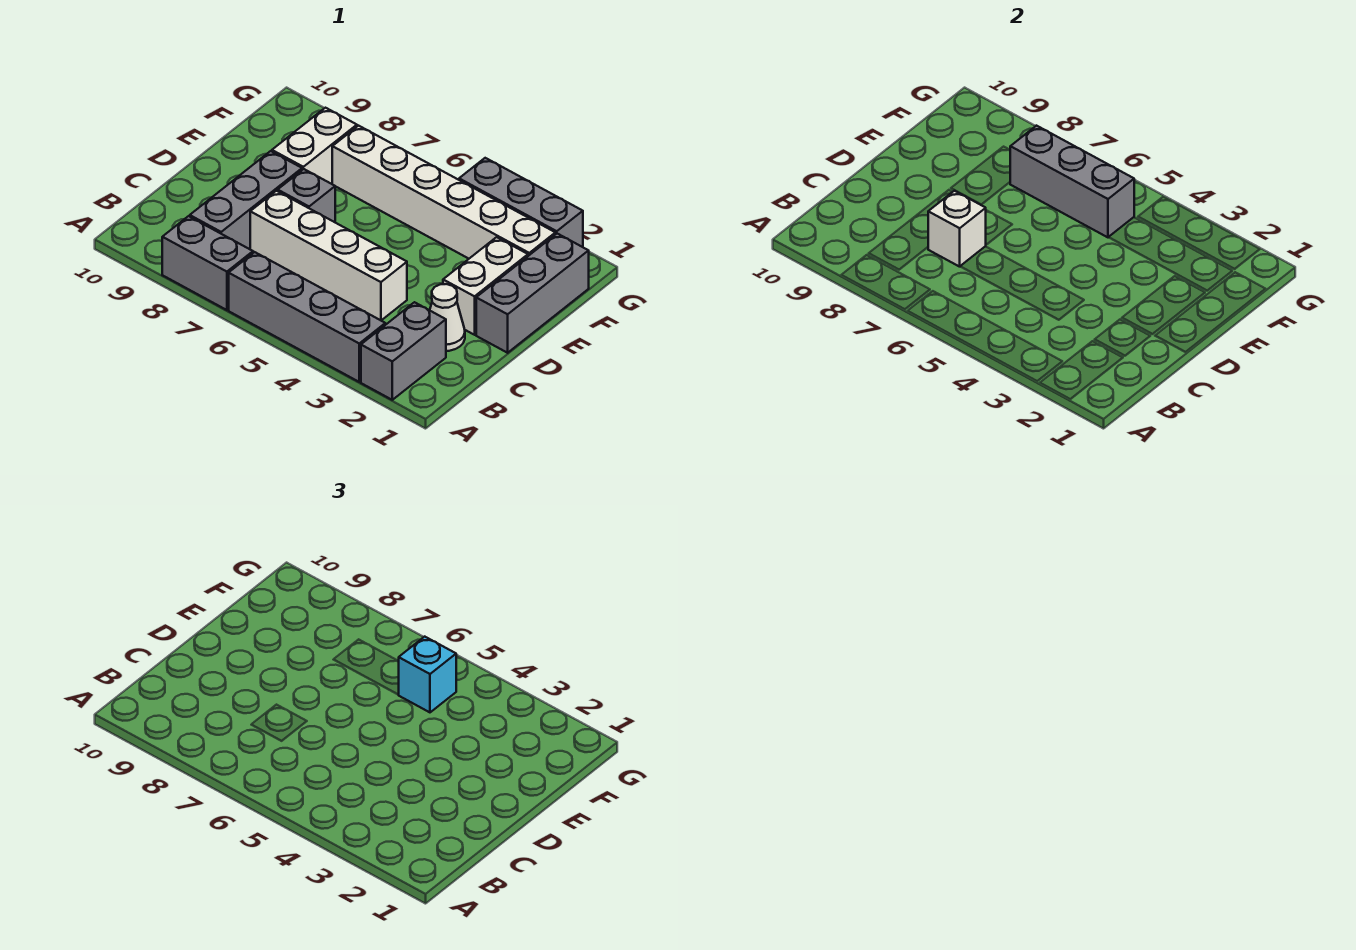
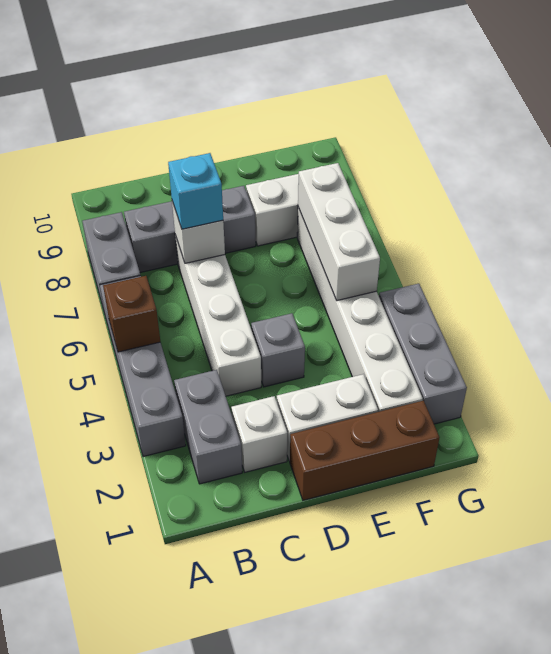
grey 1x2 brick [361,302,446,400] -> grey 1x2 brick turned to [174,370,242,484]
none -> brown 1x1 brick [103,276,160,352]
white 1x1 cone [430,284,465,351] -> white 1x1 brick [231,396,287,472]
grey 1x3 brick [476,234,589,353] -> brown 1x3 brick [290,401,439,500]
grey 1x1 brick [278,169,335,222] -> grey 1x1 brick moved to [251,313,305,387]
grey 1x3 brick [1010,126,1134,237] -> white 1x3 brick [298,163,380,300]
cyan 1x1 brick [399,637,456,712] -> cyan 1x1 brick moved to [168,153,223,229]

